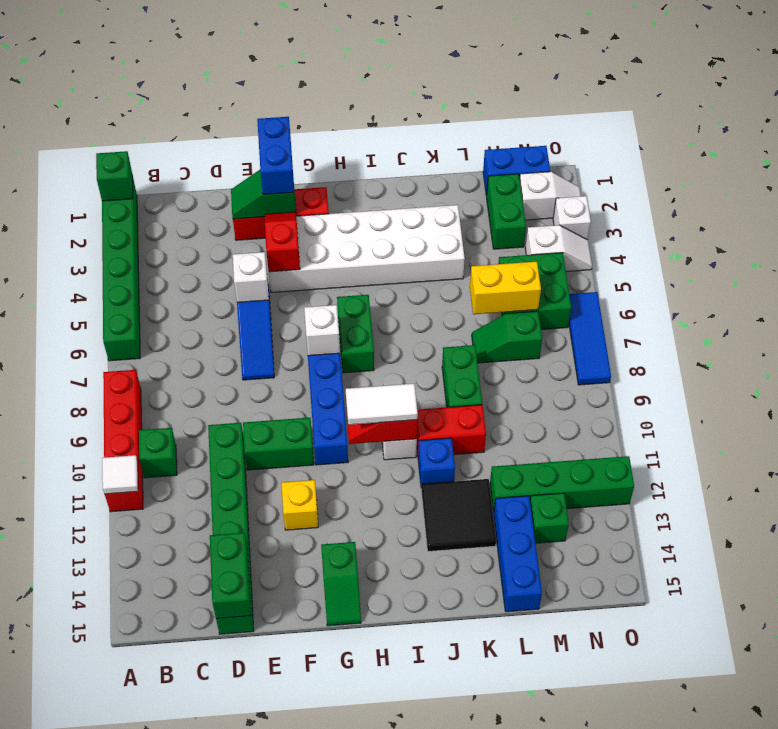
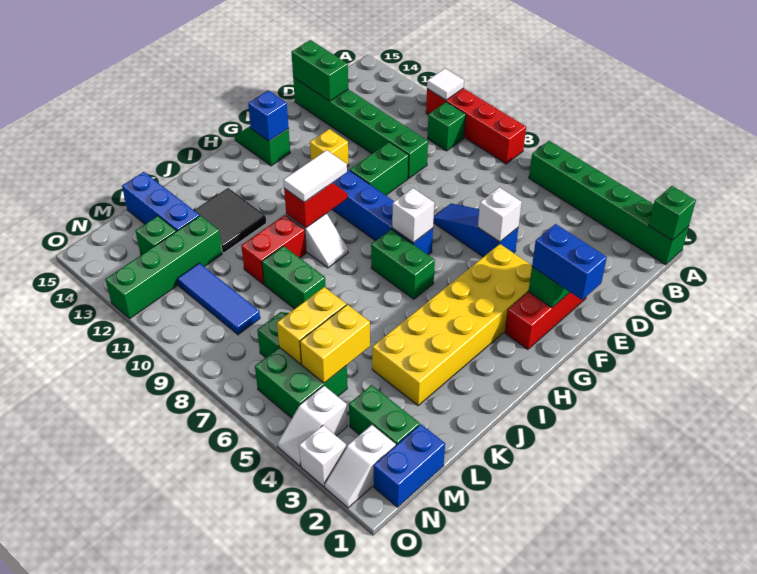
white 2x6 brick [269,205,465,292] -> yellow 2x6 brick [372,244,532,405]
red 1x2 slope [265,212,300,272] -> none
blue 1x1 brick [418,438,455,484] -> blue 1x1 brick moved to [248,90,289,141]
none -> yellow 1x2 brick [300,305,370,383]
blue 1x3 tile [569,292,611,385] -> blue 1x3 tile moved to [177,263,260,335]

